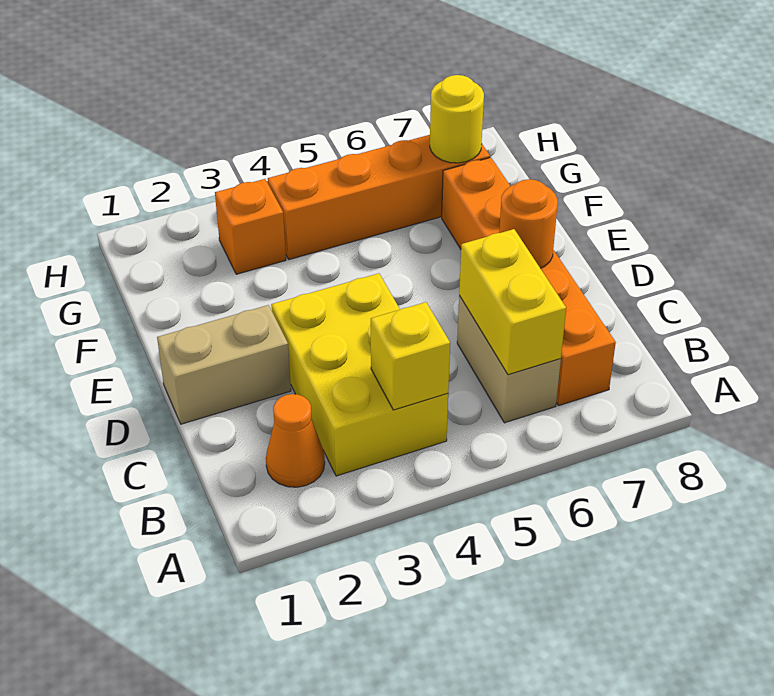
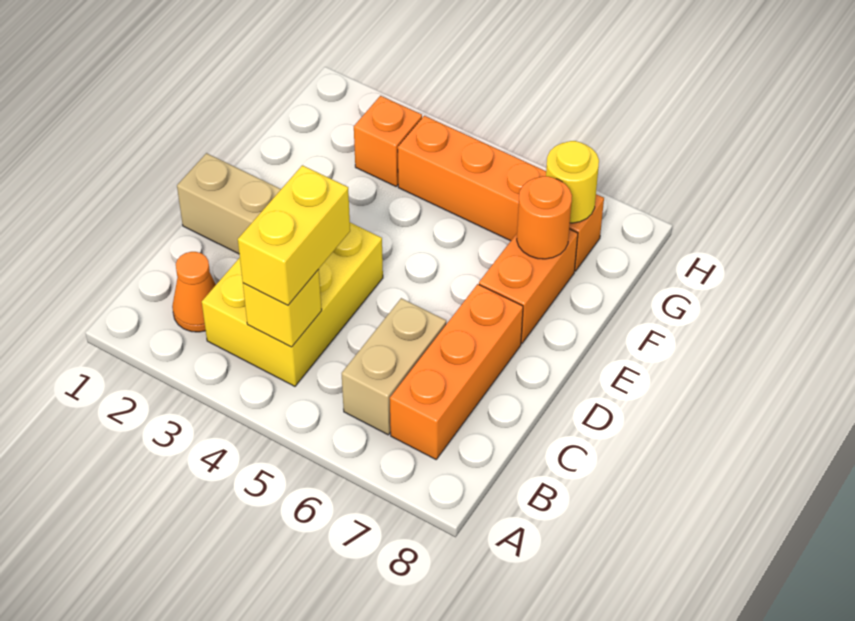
yellow 1x2 brick [459,229,566,375] -> yellow 1x2 brick moved to [238,165,350,305]
orange 1x1 round brick [499,179,558,268] -> orange 1x1 round brick moved to [517,176,572,259]

